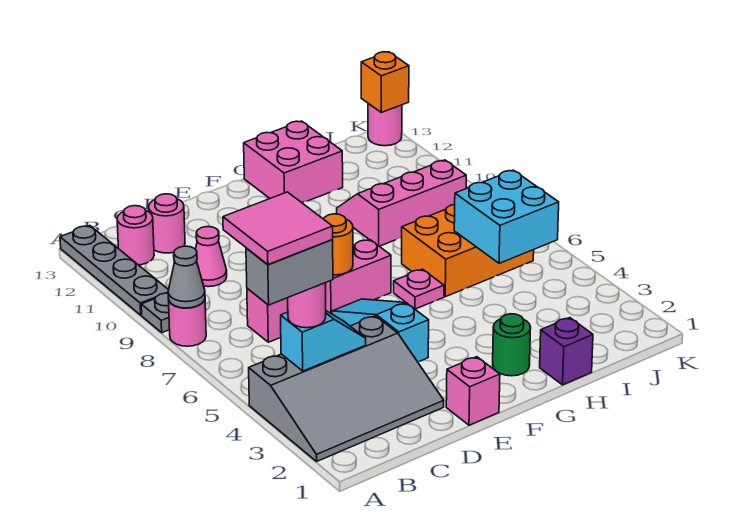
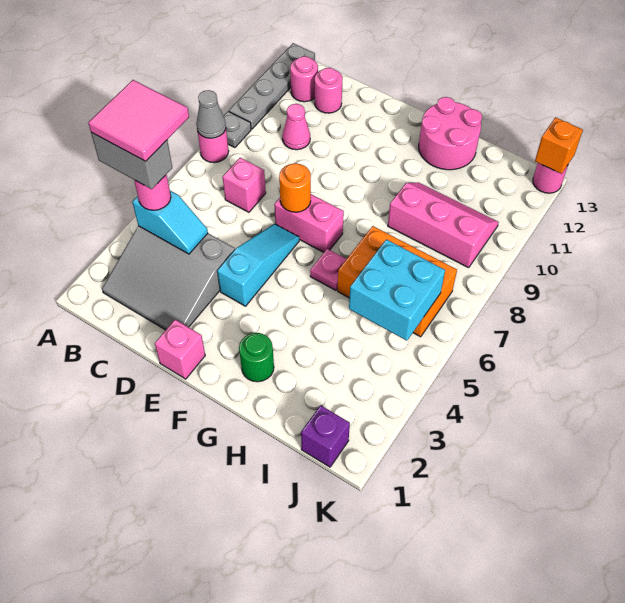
grey 3x4 slope [249,316,444,461] -> grey 3x3 slope [102,226,235,330]
pink 2x2 brick [244,121,343,203] -> pink 2x2 round brick [419,97,482,170]
purple 1x1 brick [540,318,593,385] -> purple 1x1 brick moved to [301,405,350,467]

